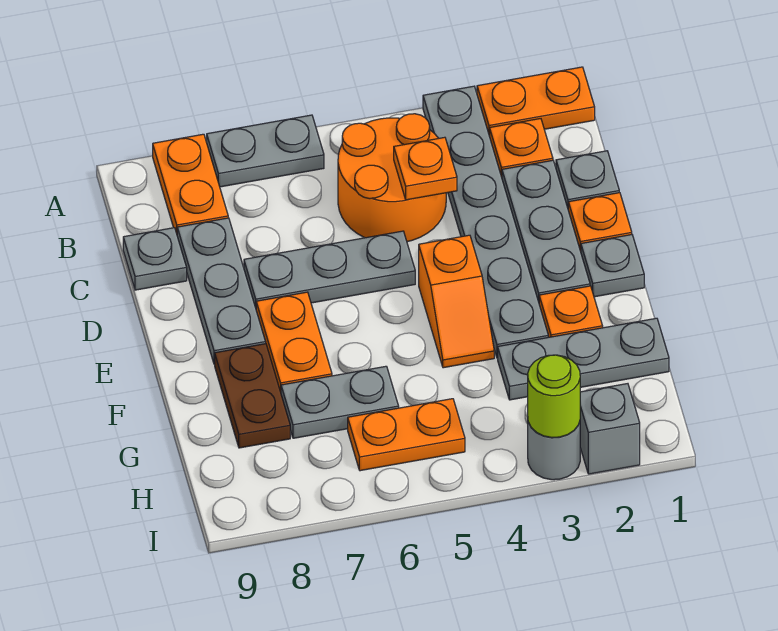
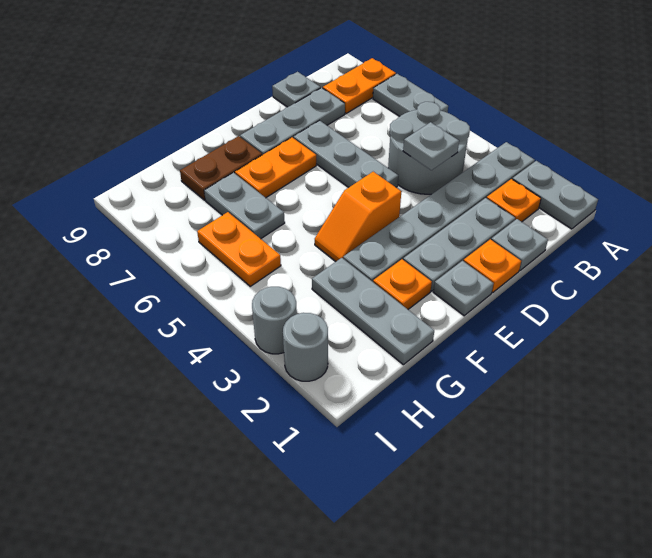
orange 1x2 plate [477,67,595,136] -> grey 1x2 plate [512,161,598,229]
orange 2x2 round brick [338,114,446,242] -> grey 2x2 round brick [388,102,470,194]
orange 1x1 plate [394,137,457,200] -> grey 1x1 plate [403,122,459,170]
grey 1x1 brick [580,384,640,474] -> grey 1x1 round brick [283,313,328,381]
lime 1x1 round brick [528,355,580,437] -> none

